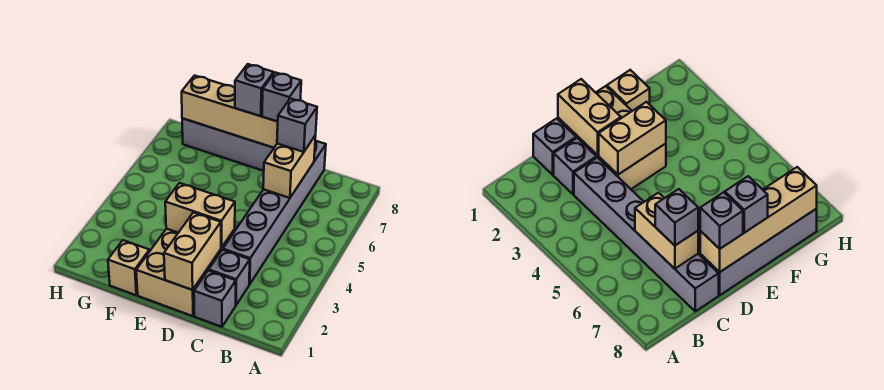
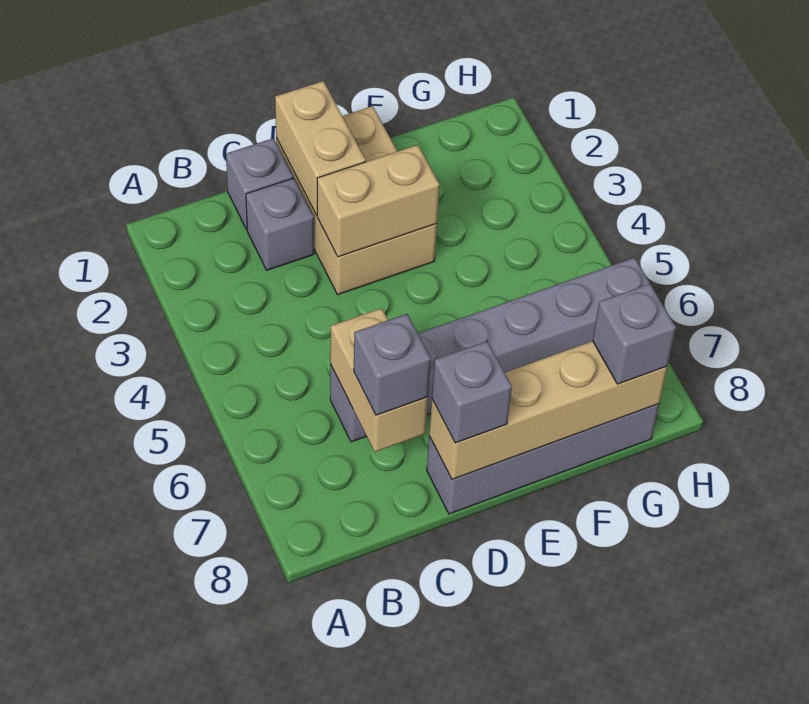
grey 1x6 brick [223,141,326,284] -> grey 1x6 brick turned to [330,258,650,442]
grey 1x1 brick [235,64,274,116] -> grey 1x1 brick moved to [593,284,676,384]
tan 1x1 brick [108,240,149,295] -> none

